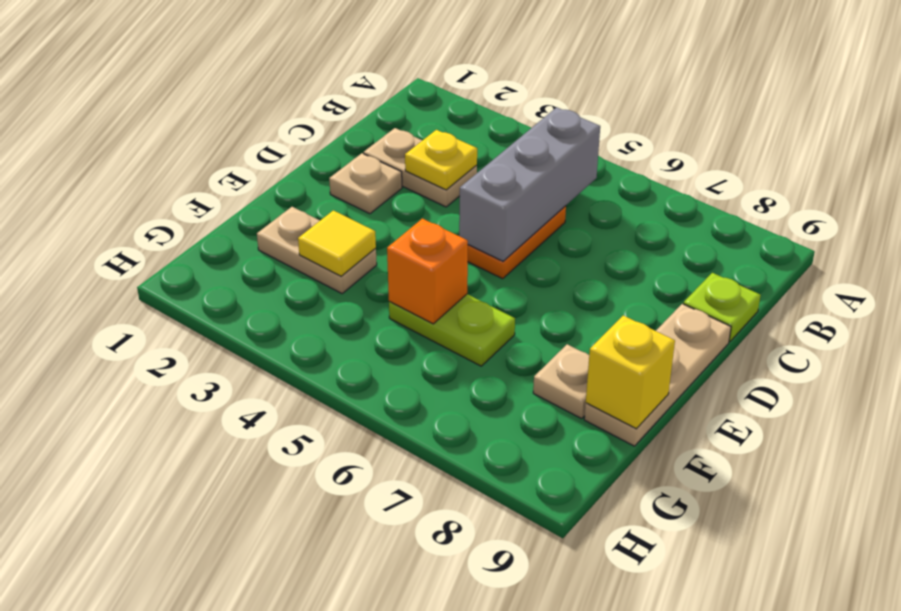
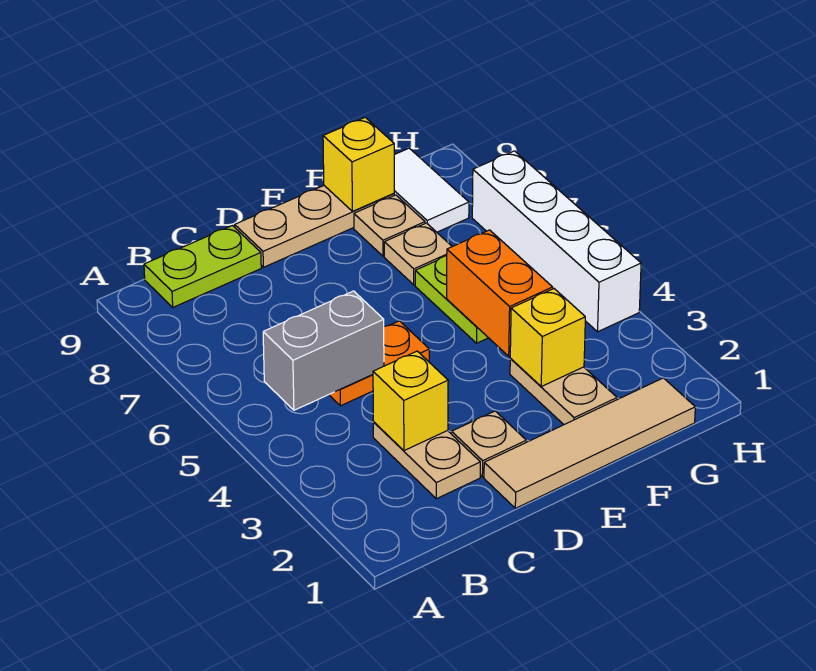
grey 1x3 brick [459,107,600,261] -> grey 1x2 brick [263,291,384,410]
yellow 1x1 plate [405,130,477,190] -> yellow 1x1 brick [373,351,448,451]
lime 1x1 plate [683,273,761,342] -> lime 1x2 plate [144,226,261,307]
none -> tan 1x4 tile [484,378,695,508]
yellow 1x1 tile [298,210,376,276] -> yellow 1x1 brick [510,289,585,386]
orange 1x1 brick [387,219,468,324] -> orange 1x2 brick [447,230,553,356]
none -> tan 1x1 plate [384,223,452,285]
none -> white 1x2 tile [394,148,469,232]
none -> white 1x4 brick [472,151,641,332]

